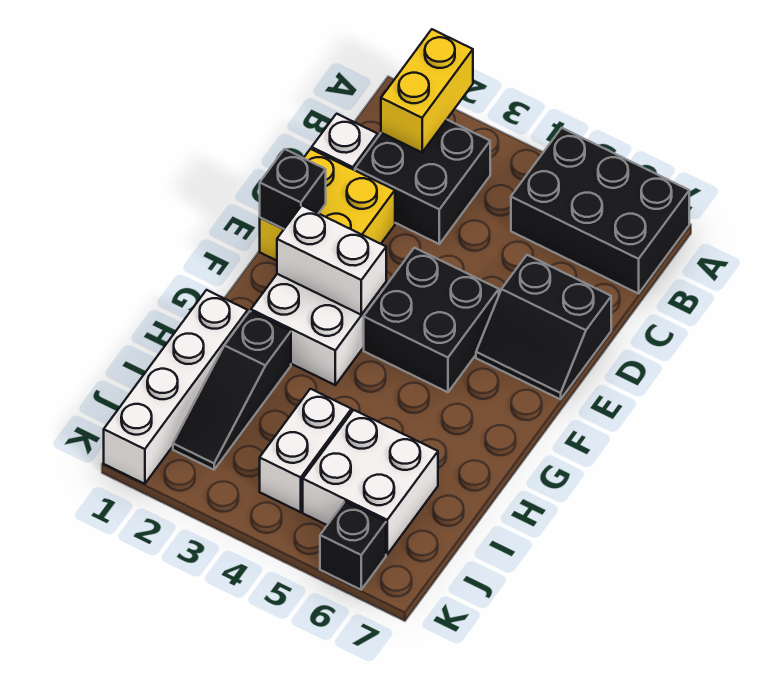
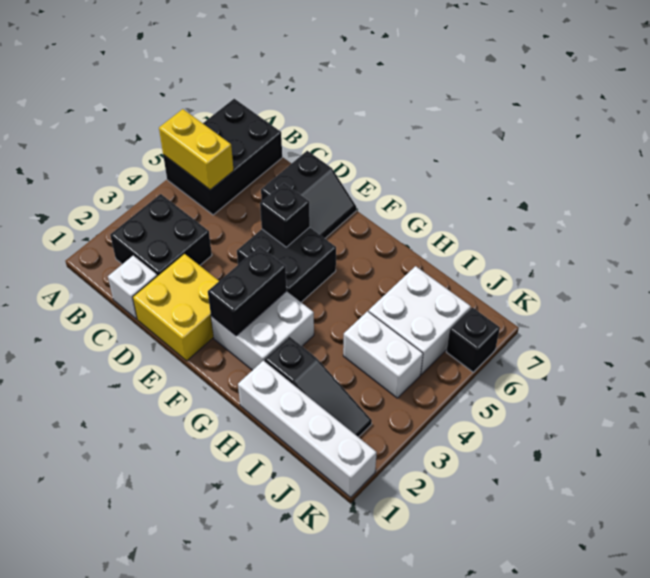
yellow 1x2 brick [381,29,473,152] -> yellow 1x2 brick moved to [159,109,234,190]
black 1x1 brick [260,149,326,229] -> black 1x1 brick moved to [260,183,310,247]
white 1x2 brick [277,206,386,315] -> black 1x2 brick [208,246,287,336]

